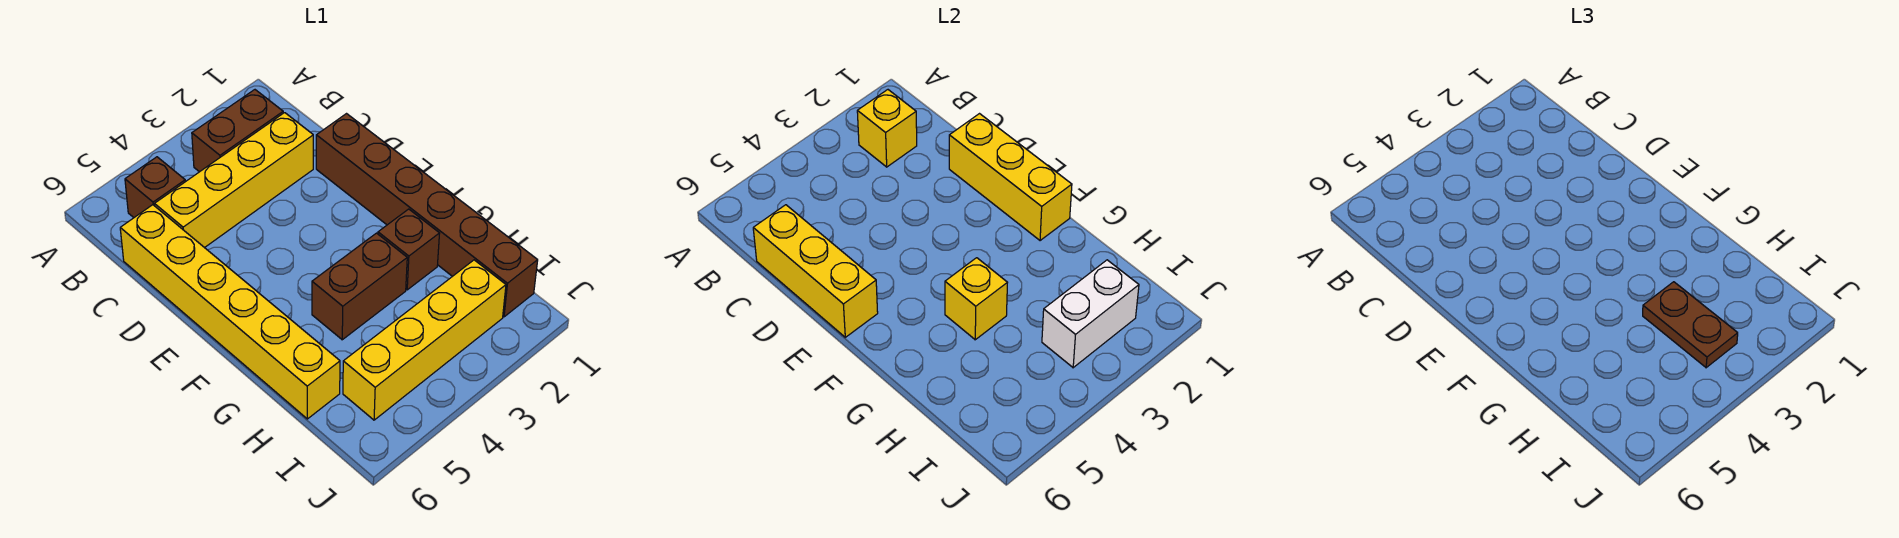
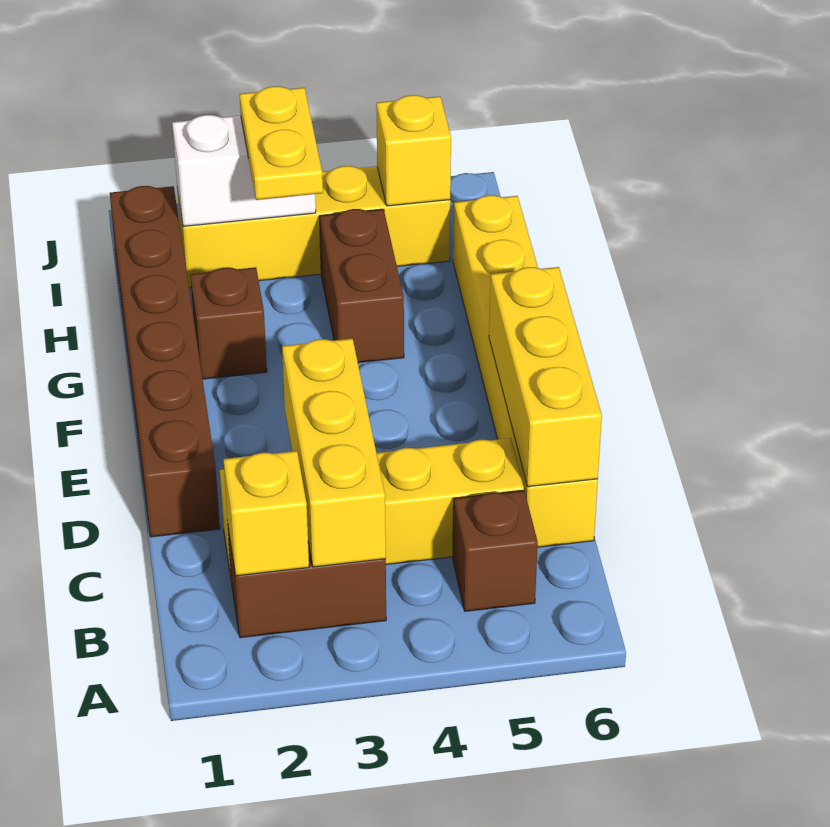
yellow 1x3 brick [949,114,1072,241] -> yellow 1x3 brick moved to [282,339,386,567]
brown 1x2 brick [312,233,407,340] -> brown 1x2 brick turned to [320,209,404,363]
yellow 1x1 brick [945,258,1007,340] -> yellow 1x1 brick moved to [376,95,451,206]
brown 1x2 plate [1643,282,1738,368] -> yellow 1x2 plate [240,86,323,200]

